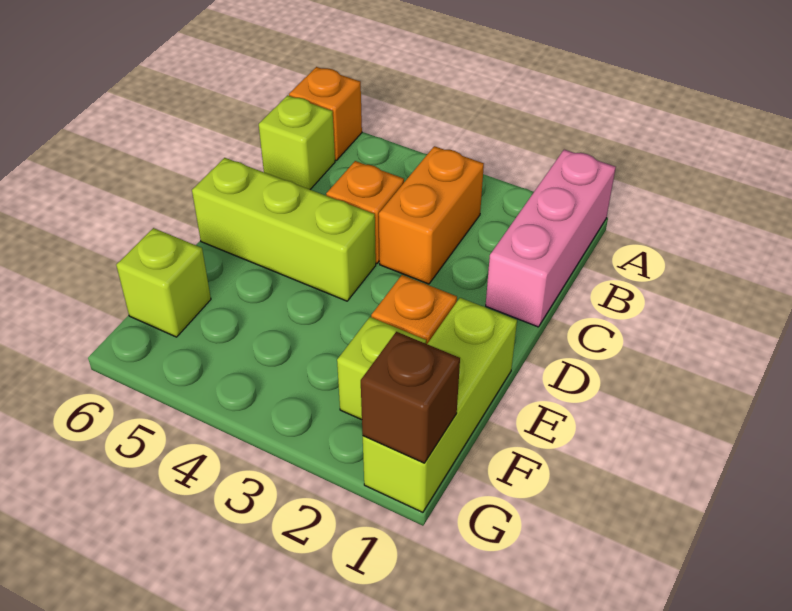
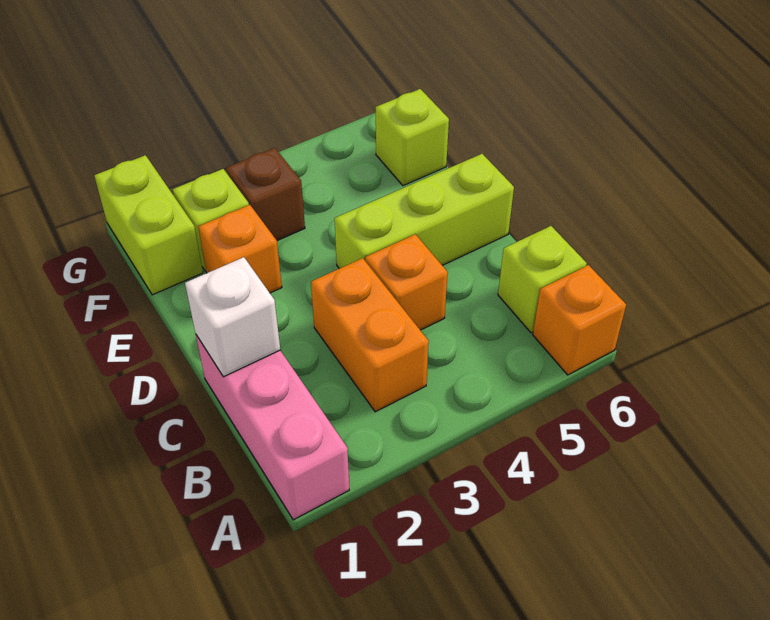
none -> white 1x1 brick [185,257,280,377]
lime 1x3 brick [363,298,517,512] -> lime 1x2 brick [94,155,203,295]
brown 1x1 brick [361,332,460,463] -> brown 1x1 brick moved to [226,148,305,240]

